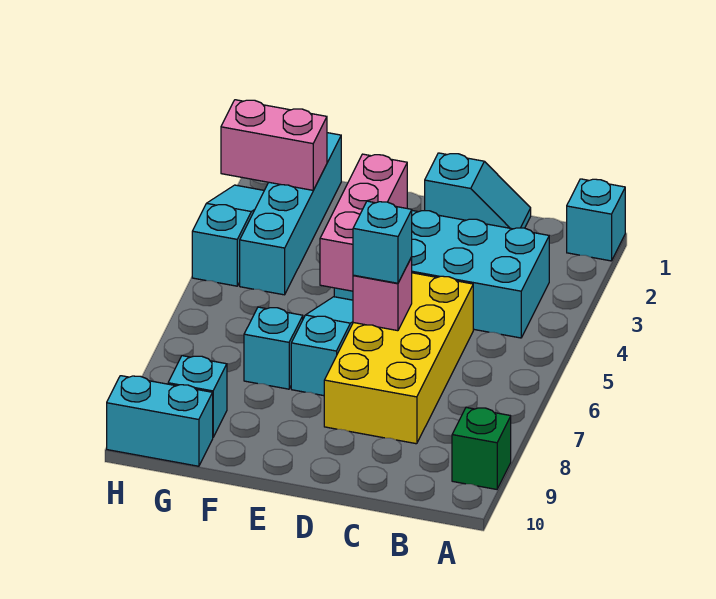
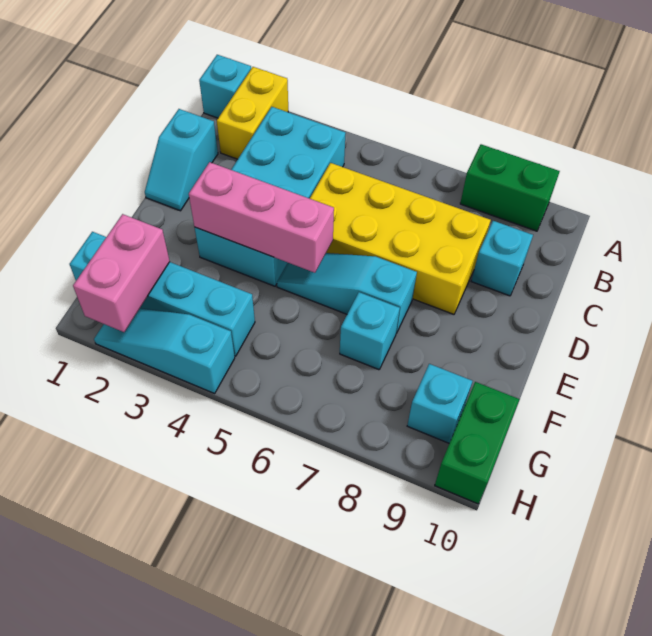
none -> yellow 1x2 brick [217,67,288,159]
green 1x1 brick [452,408,511,489] -> green 1x2 brick [460,144,560,231]
cyan 1x2 slope [425,153,531,229] -> cyan 1x2 slope turned to [145,109,218,211]
pink 1x1 brick [353,258,412,331] -> none
cyan 1x1 brick [353,201,412,283] -> cyan 1x1 brick moved to [471,221,533,296]
cyan 1x2 brick [107,376,213,466] -> green 1x2 brick [435,382,520,504]

